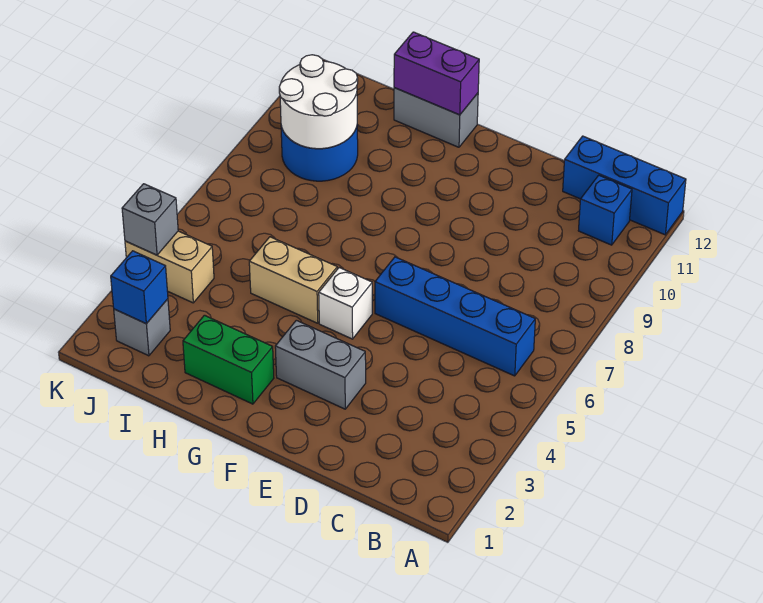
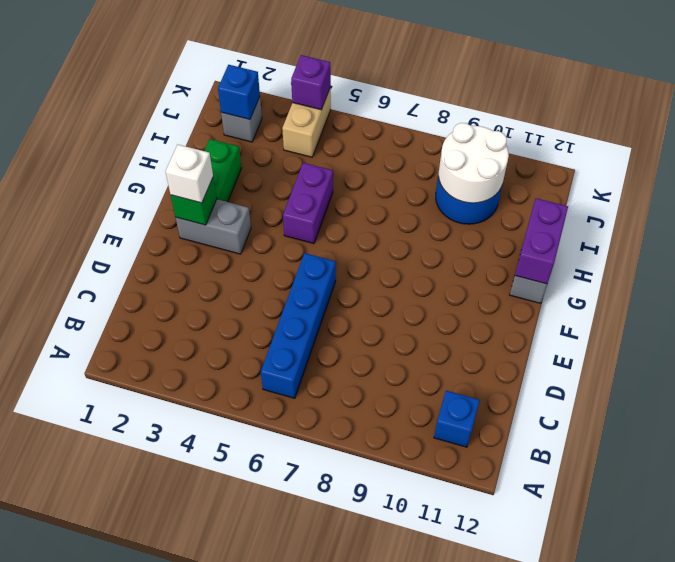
blue 1x3 brick [563,136,686,235] -> none
grey 1x2 brick [275,320,366,409] -> grey 1x2 brick turned to [176,199,251,254]
none -> green 1x1 brick [171,178,217,225]
white 1x1 brick [319,268,372,339] -> white 1x1 brick moved to [165,145,213,203]
tan 1x2 brick [249,237,337,323] -> purple 1x2 brick [283,163,333,244]
grey 1x1 brick [122,184,178,255] -> purple 1x1 brick [291,55,331,110]

